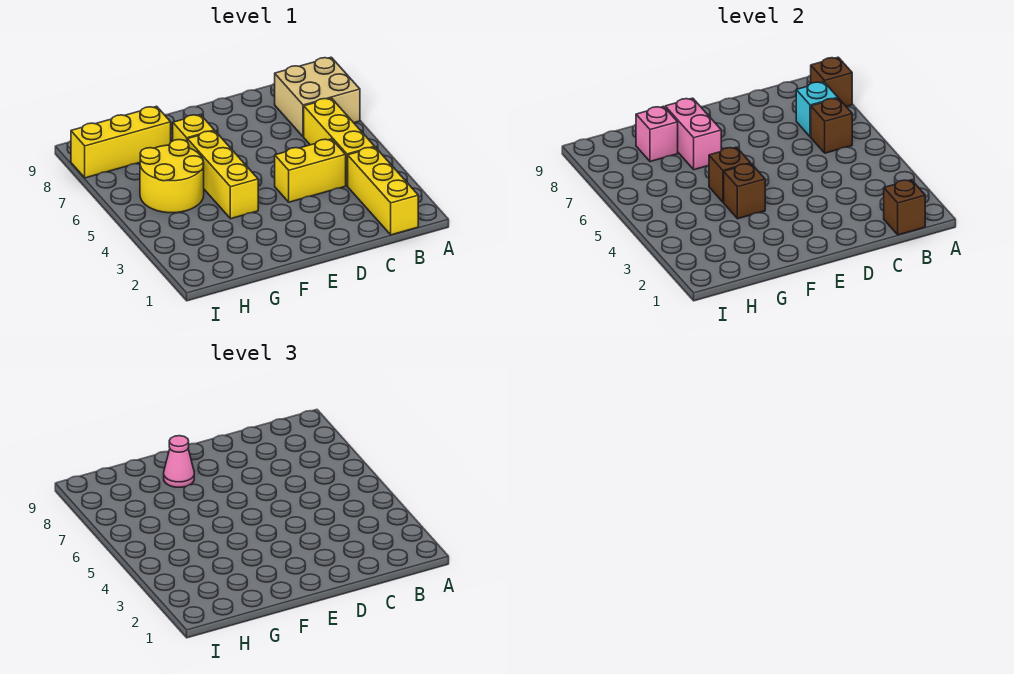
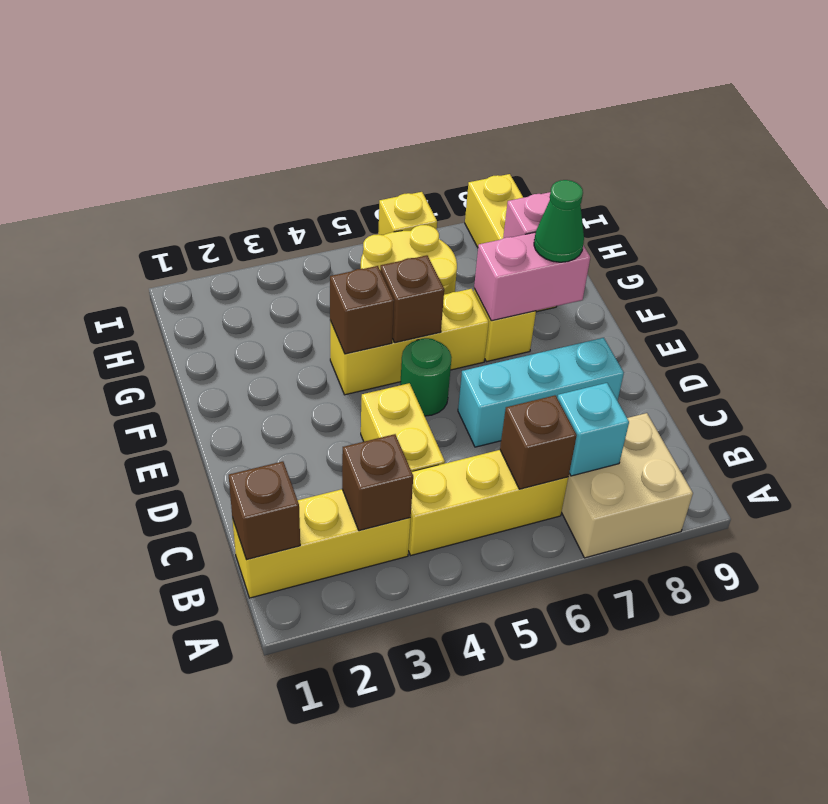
brown 1x1 brick [811,57,852,106] -> brown 1x1 brick moved to [342,434,413,531]
none -> cyan 1x3 brick [458,338,624,447]
none -> green 1x1 round brick [400,338,452,416]
pink 1x1 cone [164,436,194,487] -> green 1x1 cone [534,180,584,262]
none -> yellow 1x1 brick [378,192,437,235]

